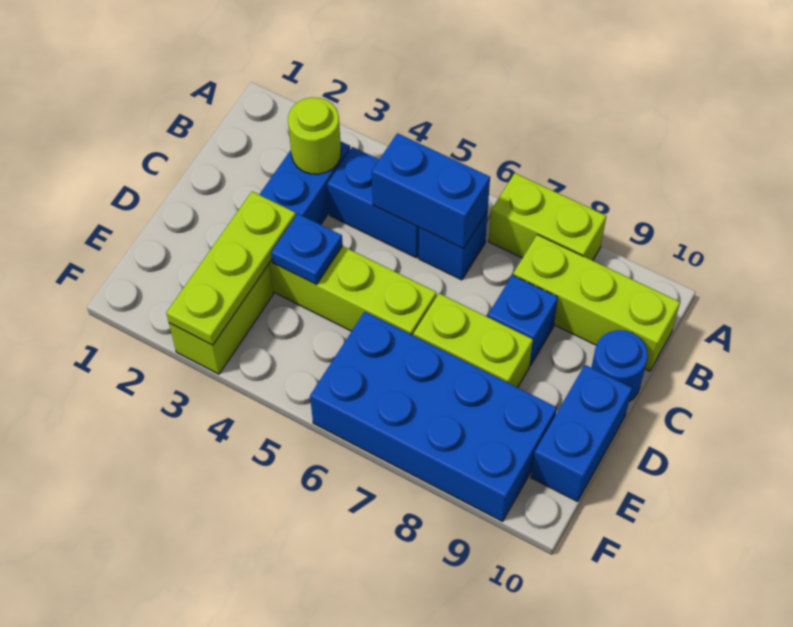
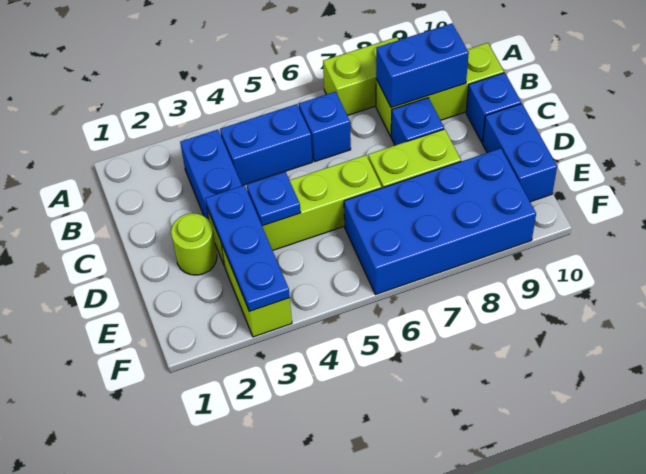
lime 1x1 round brick [288,97,341,174] -> lime 1x1 round brick moved to [171,213,217,275]
blue 1x2 brick [372,133,490,249] -> blue 1x2 brick moved to [376,23,469,108]
blue 1x1 round brick [591,330,648,402] -> blue 1x1 brick [466,73,521,143]
lime 1x3 plate [166,192,296,345] -> blue 1x3 plate [205,185,290,311]

